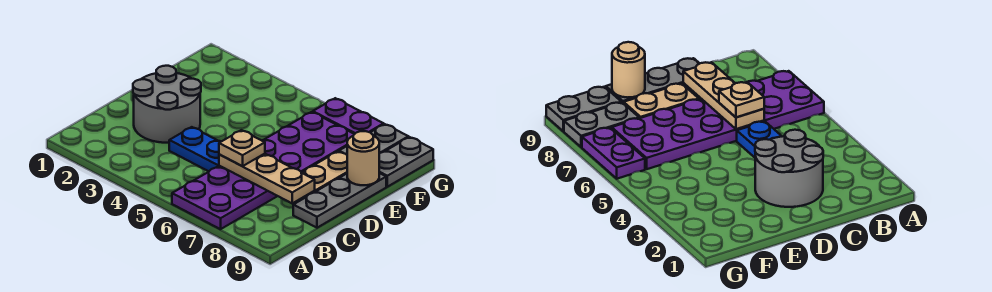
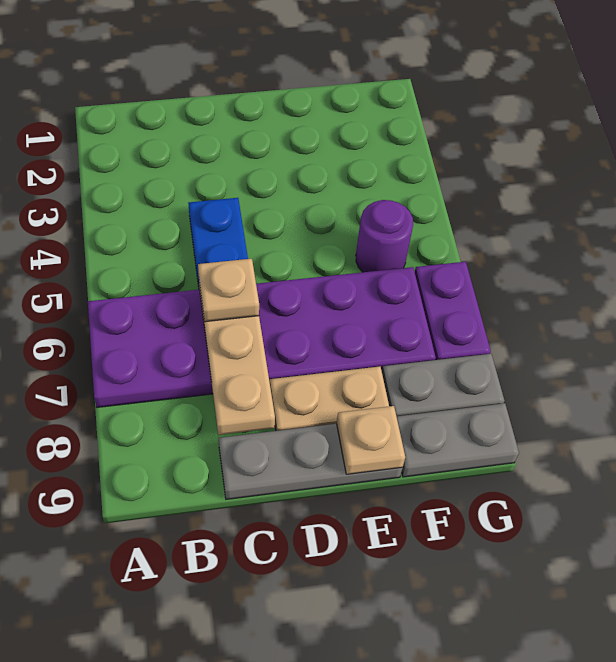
grey 2x2 round brick [133,66,201,143] -> none
tan 1x1 round brick [347,131,379,185] -> tan 1x1 plate [337,406,405,474]
none -> purple 1x1 round brick [356,200,413,272]

